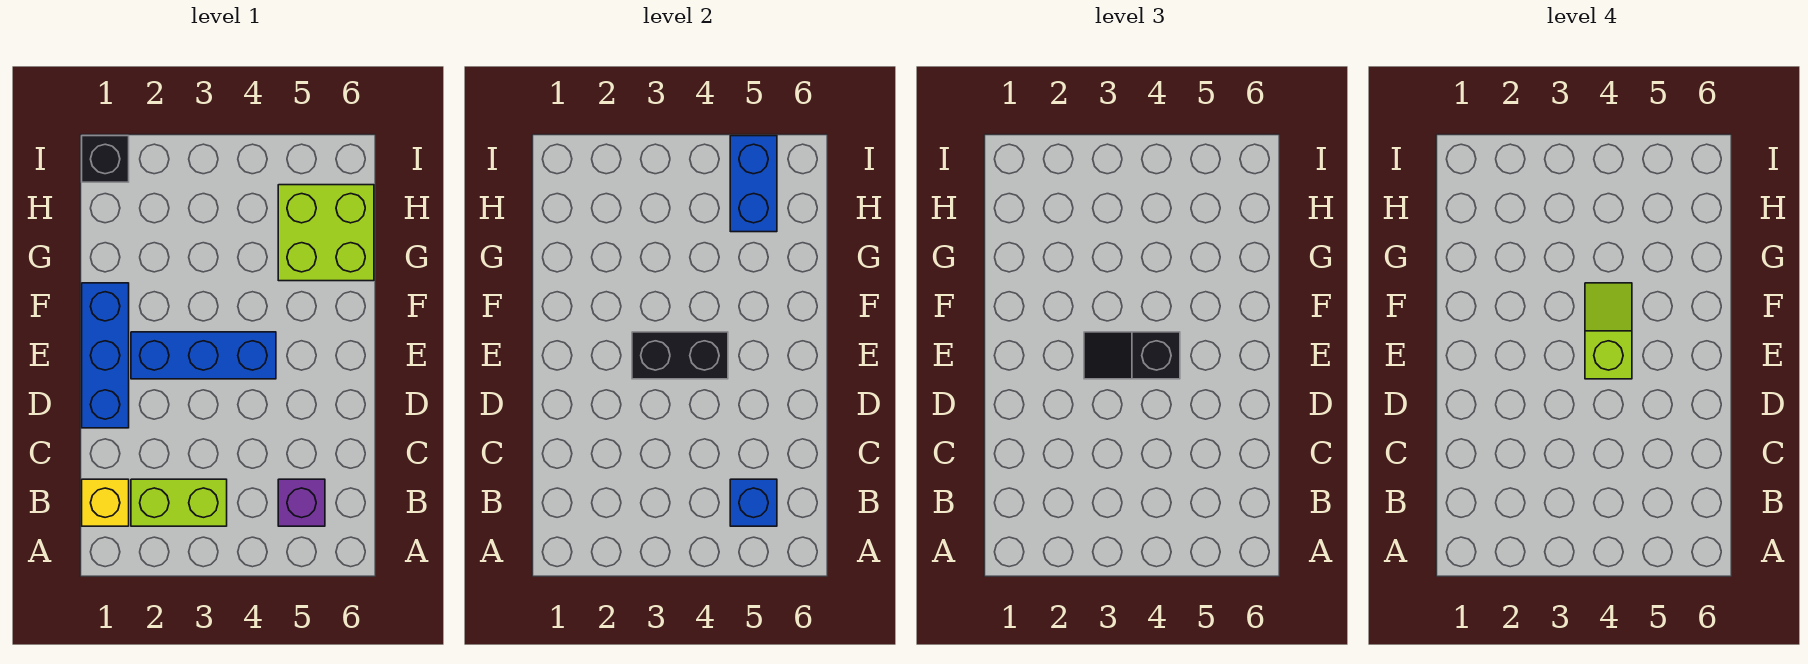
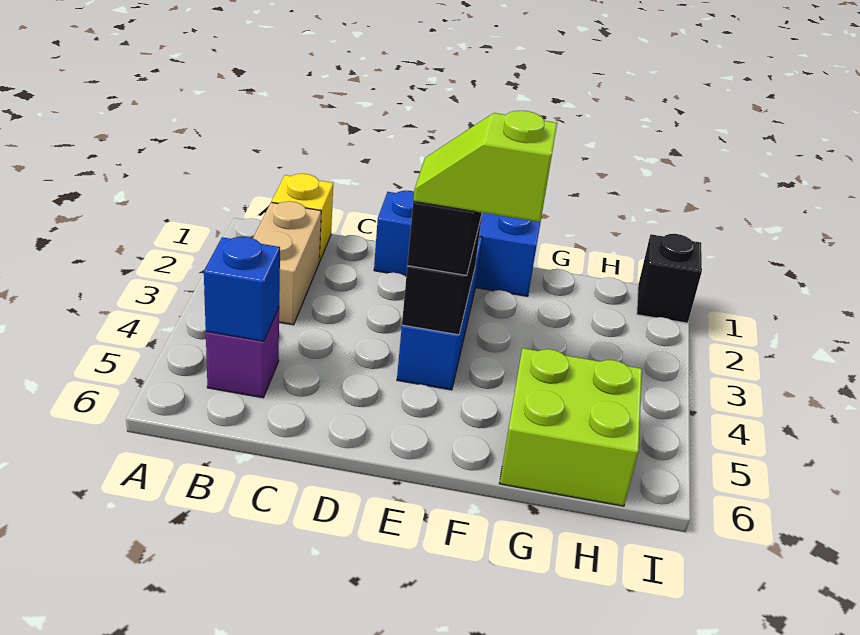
lime 1x2 brick [131,479,227,526] -> tan 1x2 brick [253,201,321,325]
lime 1x2 slope [1585,283,1632,379] -> lime 1x2 slope turned to [413,111,557,222]
blue 1x2 brick [730,136,777,232] -> none

